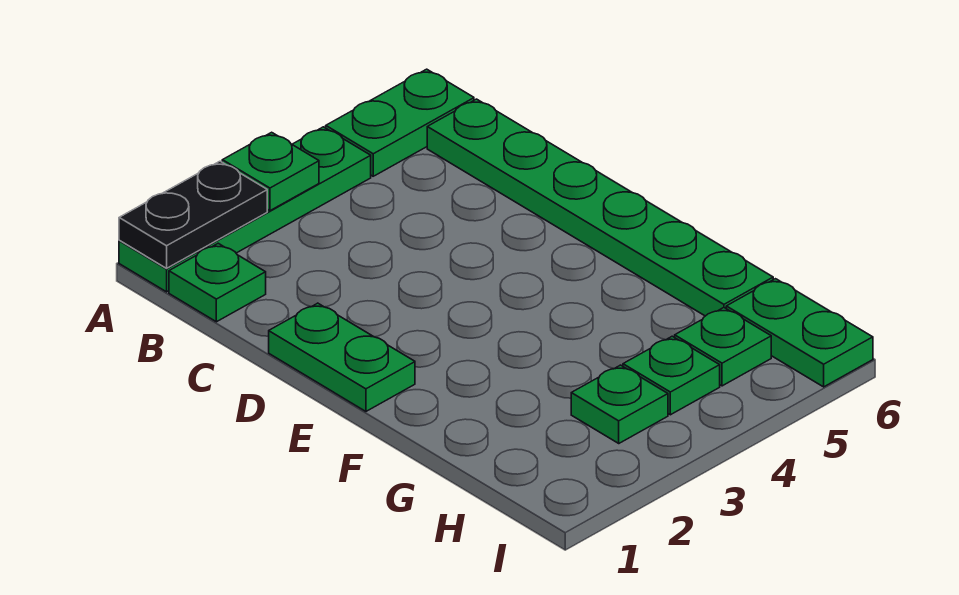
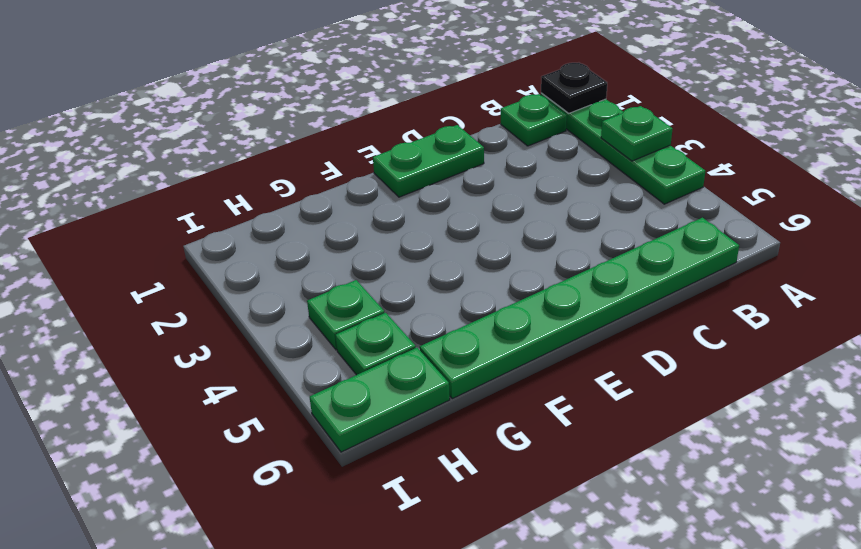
black 1x2 plate [119,161,267,268] -> black 1x1 plate [541,63,607,113]
green 1x2 plate [326,69,474,176] -> none
green 1x1 plate [571,365,668,443] -> none

